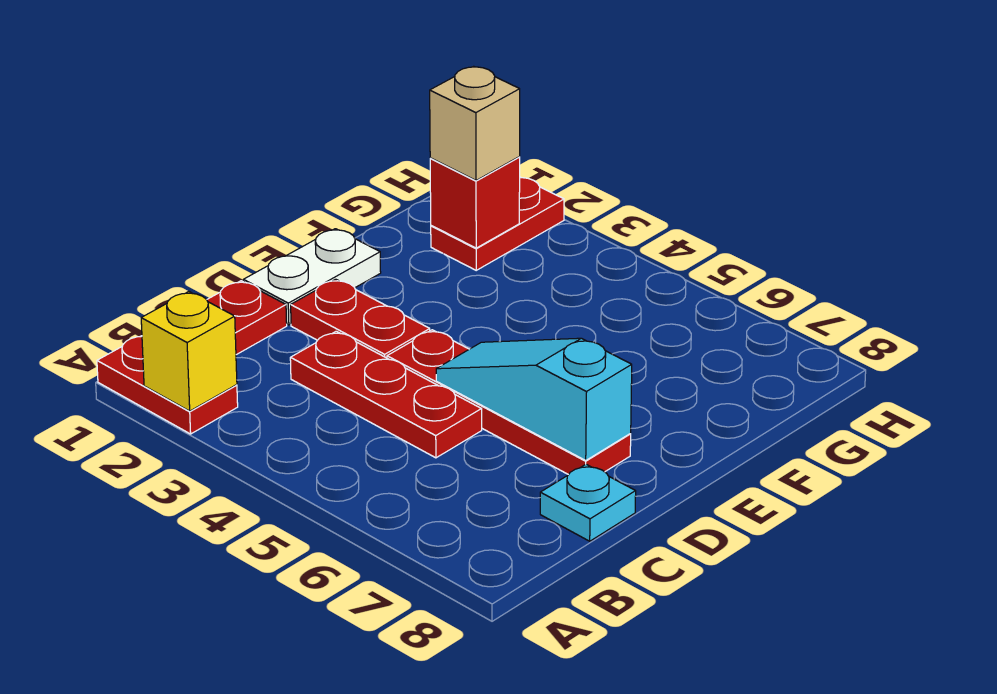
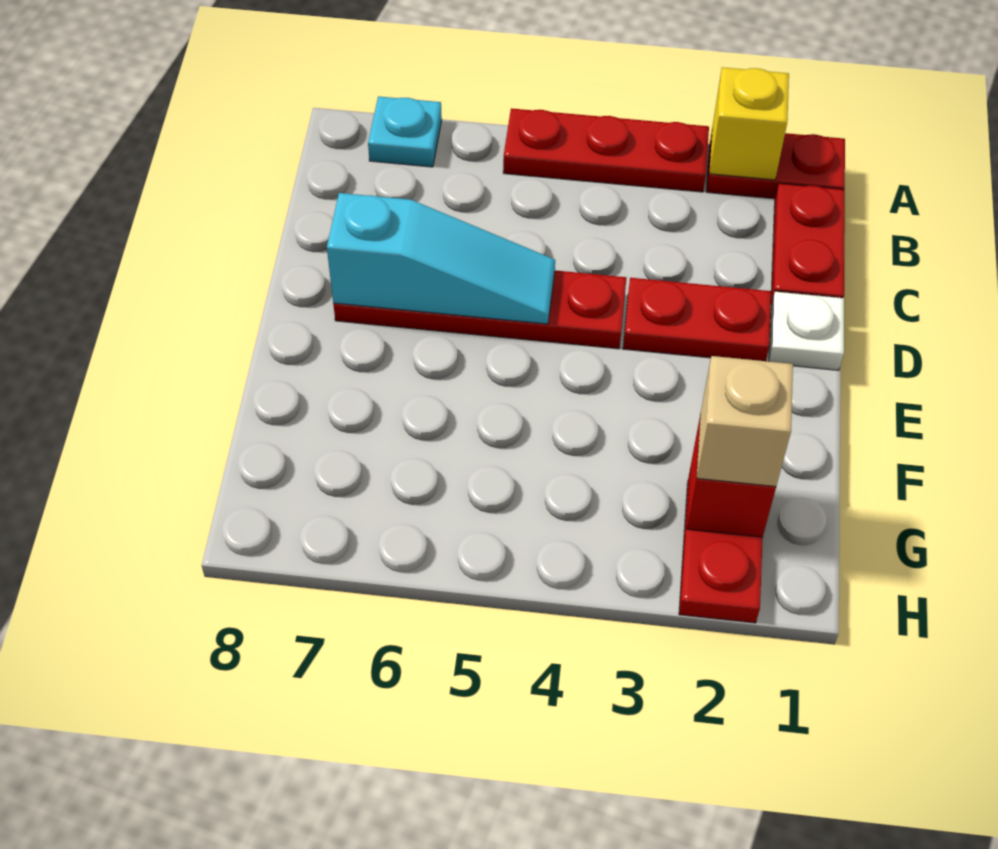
red 1x3 plate [290,331,482,458] -> red 1x3 plate moved to [503,108,709,192]
cyan 1x1 plate [540,464,636,541] -> cyan 1x1 plate moved to [368,96,442,167]
white 1x2 plate [243,229,381,325] -> white 1x1 plate [769,292,844,370]

